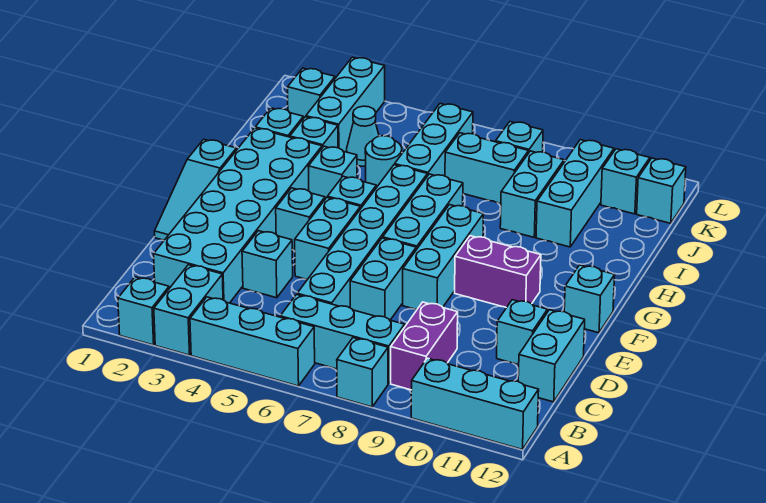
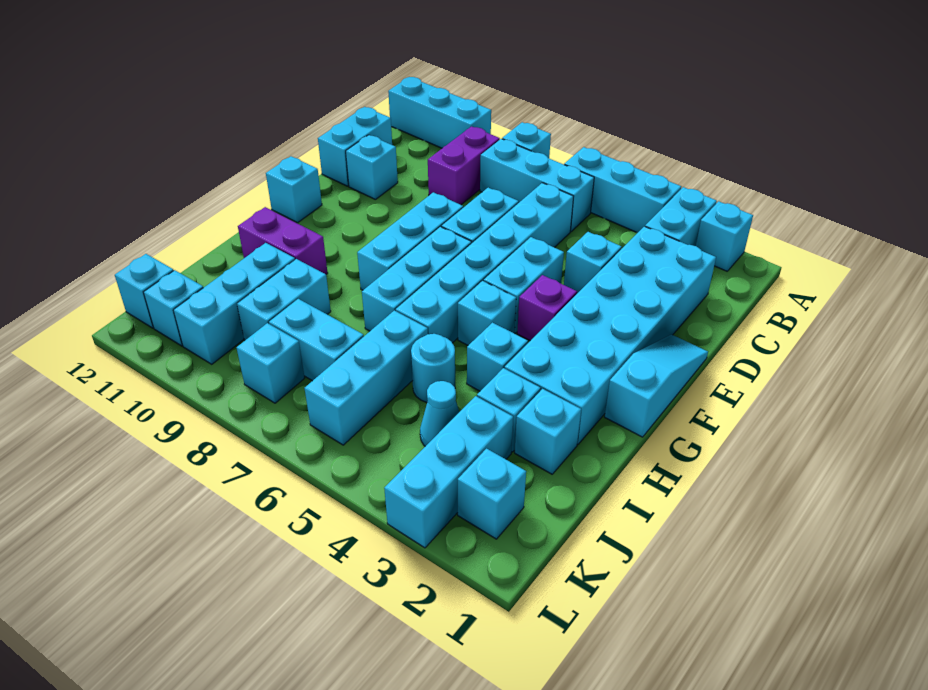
cyan 1x1 brick [276,188,325,250] -> purple 1x1 brick [517,275,577,341]
purple 1x2 brick [455,236,541,308] -> purple 1x2 brick moved to [238,207,328,274]

